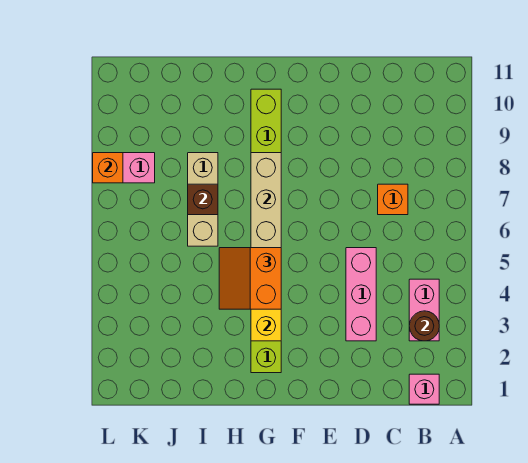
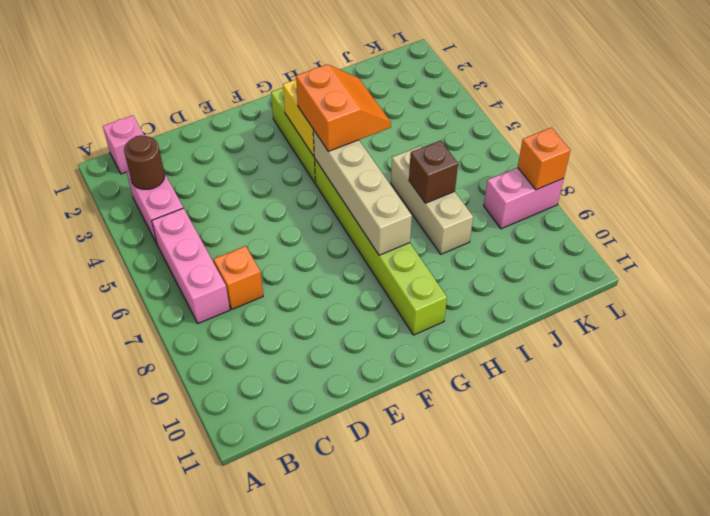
pink 1x3 brick [346,248,376,341] -> pink 1x3 brick moved to [152,208,230,323]

